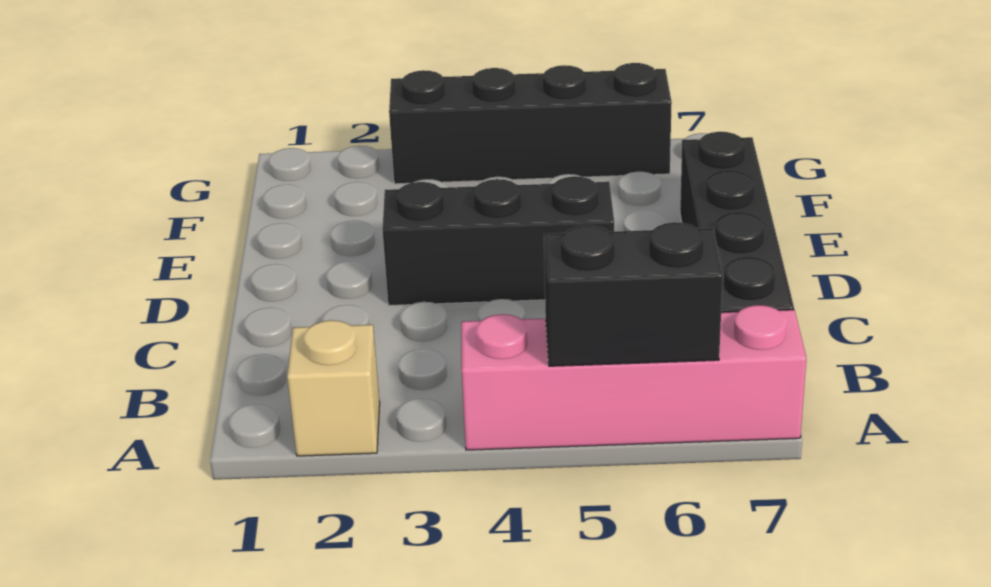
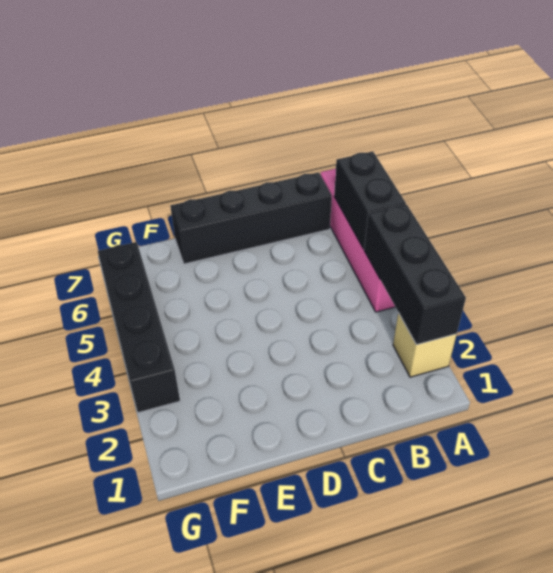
black 1x3 brick [382,176,614,305] -> black 1x3 brick moved to [364,205,466,345]

